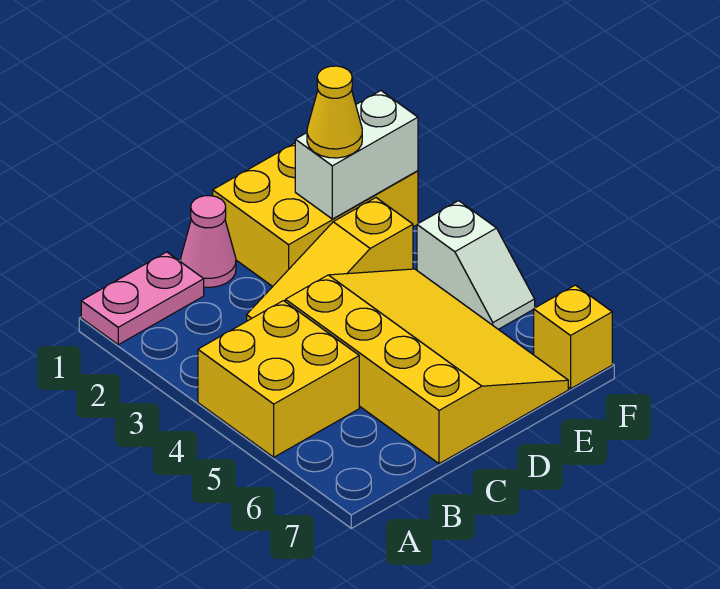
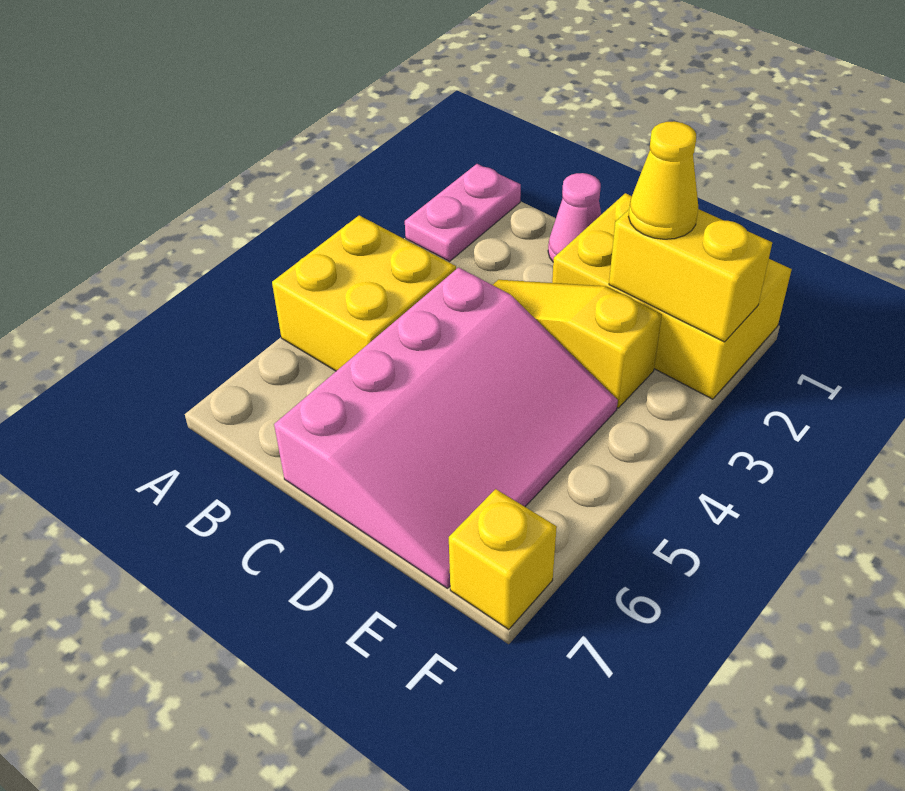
pink 1x2 plate [81,252,204,345] -> pink 1x2 plate turned to [405,164,521,261]
yellow 3x4 slope [285,269,568,464] -> pink 3x4 slope [274,267,618,588]
white 1x2 brick [295,91,418,219] -> yellow 1x2 brick [609,209,772,342]
white 1x2 slope [417,201,535,329] -> none

